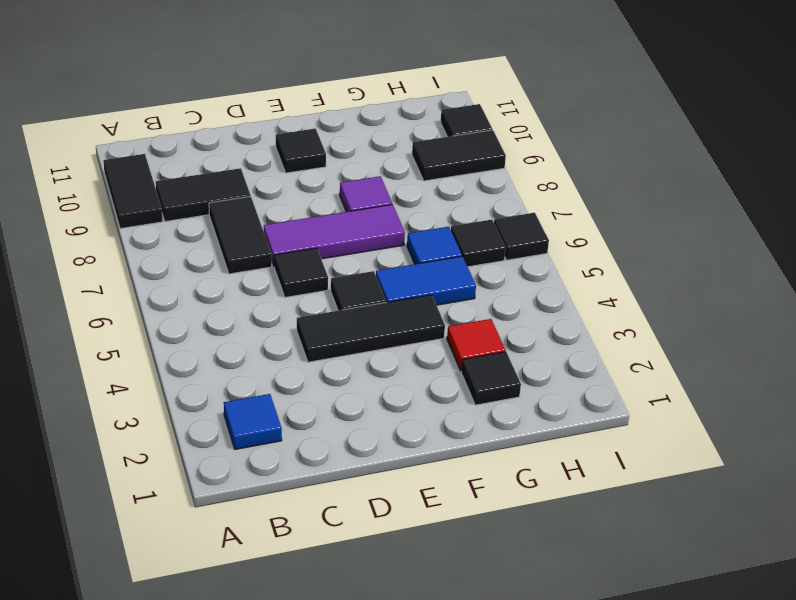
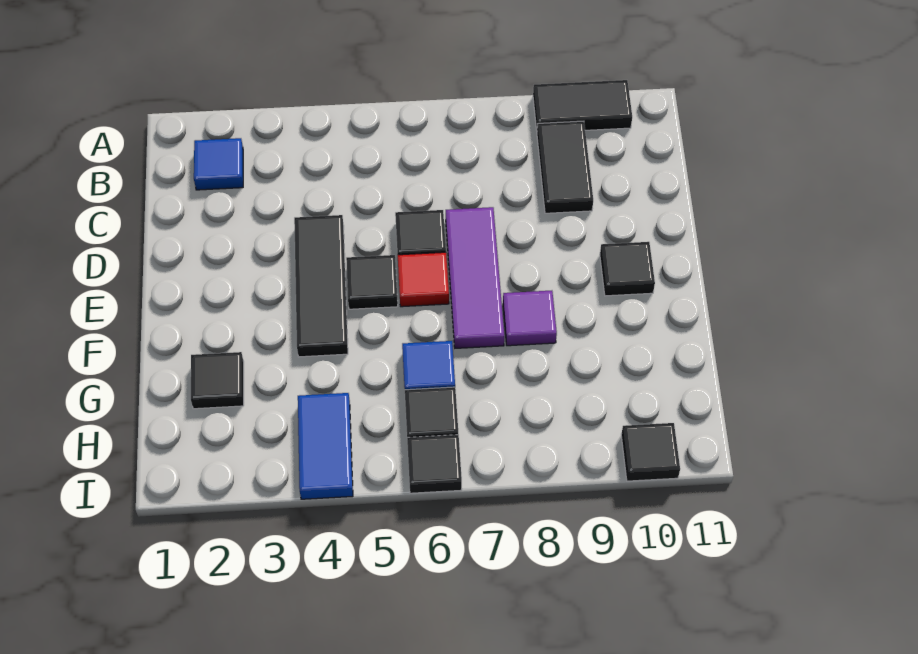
black 1x2 tile [209,196,272,274] -> none
blue 1x2 tile [376,256,476,305] -> blue 1x2 tile moved to [298,393,353,499]
red 1x1 tile [447,319,506,371] -> red 1x1 tile moved to [398,252,449,307]
black 1x2 tile [412,130,506,181] -> none

